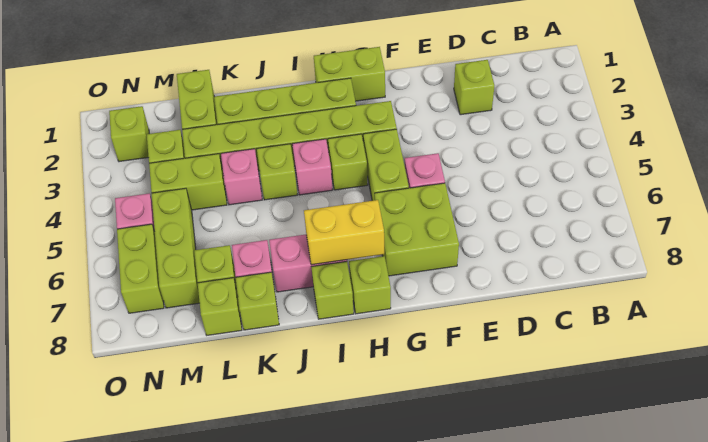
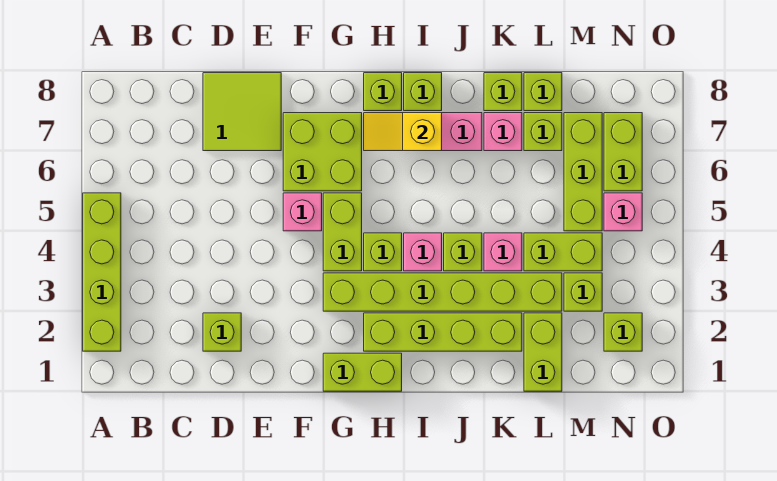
none -> lime 1x4 brick [83,193,121,351]
none -> lime 2x2 tile [203,73,281,151]
yellow 1x2 brick [304,200,384,265] -> yellow 1x2 slope [364,113,442,151]

